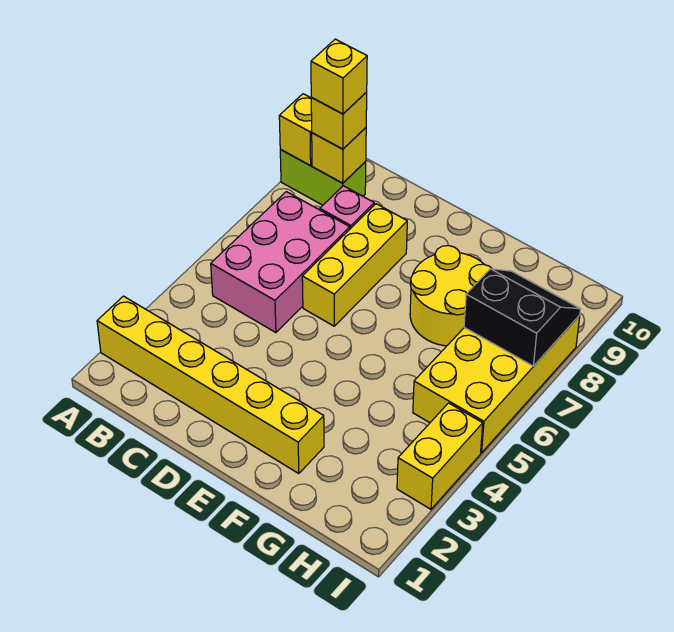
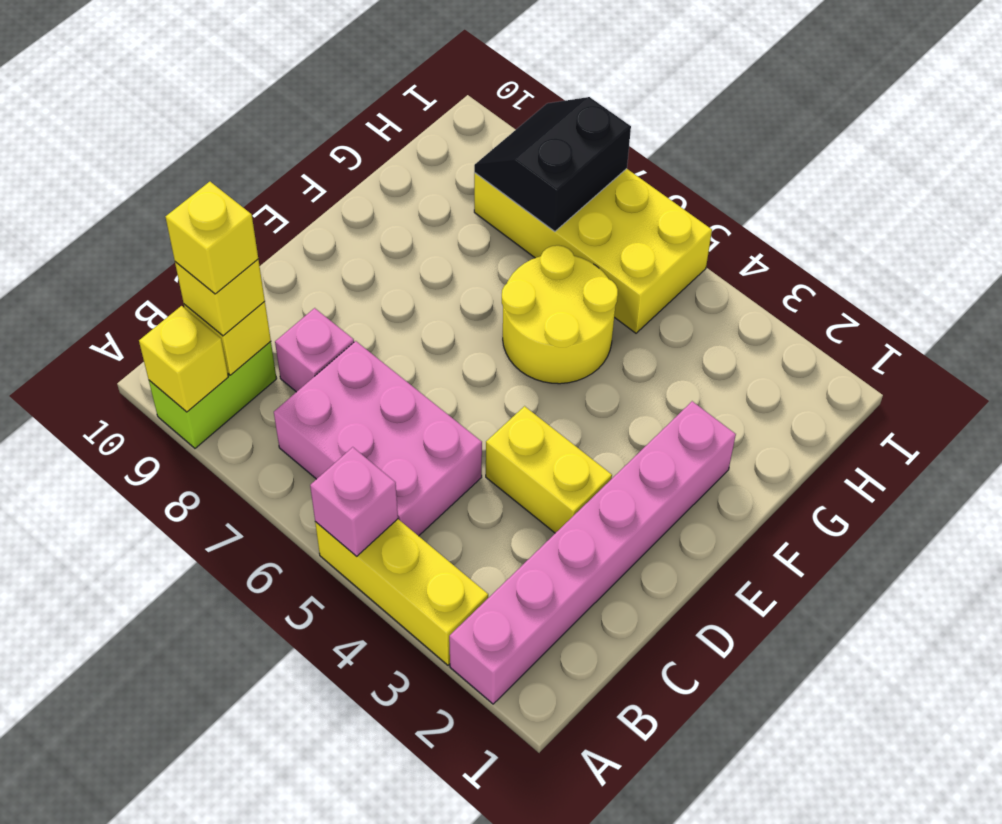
yellow 1x6 brick [97,296,324,474] -> pink 1x6 brick [449,401,736,704]
none -> pink 1x1 brick [310,447,398,556]
yellow 1x3 brick [302,204,407,326] -> yellow 1x3 brick moved to [315,519,488,665]
yellow 2x2 round brick [410,246,492,346] -> yellow 2x2 round brick moved to [502,245,618,384]
yellow 1x2 brick [397,403,483,509] -> yellow 1x2 brick moved to [486,406,612,533]

